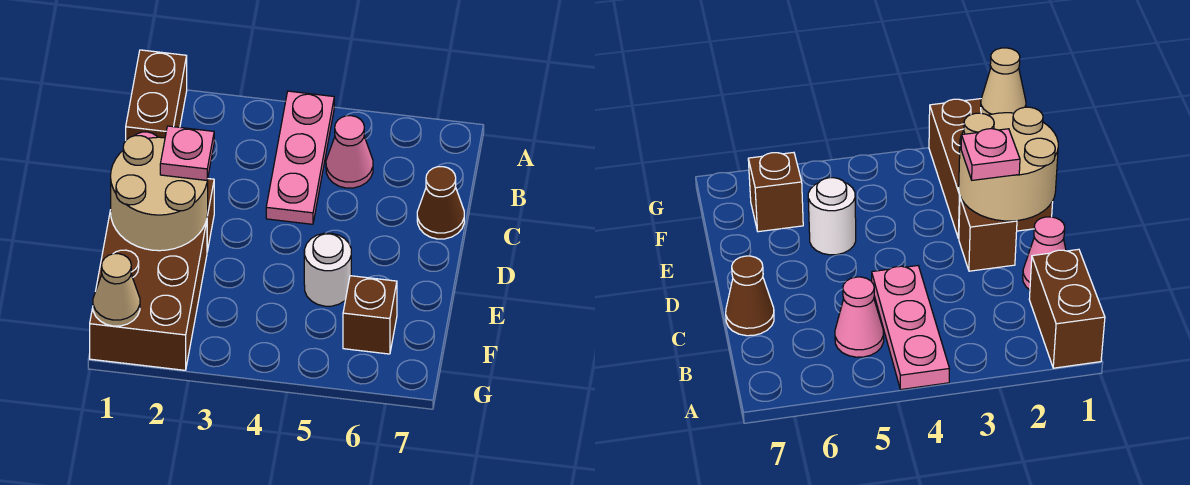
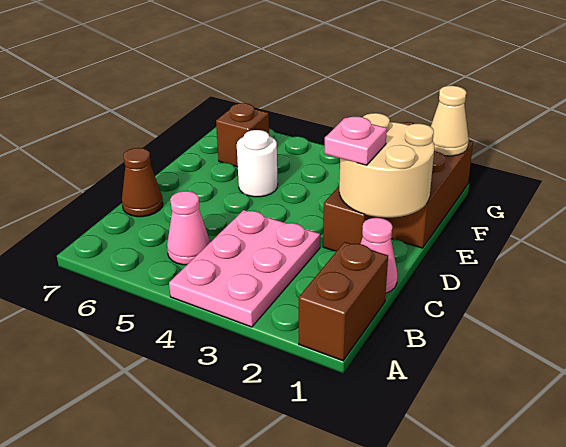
pink 1x3 plate [266,91,334,224] -> pink 2x3 plate [169,210,320,327]

